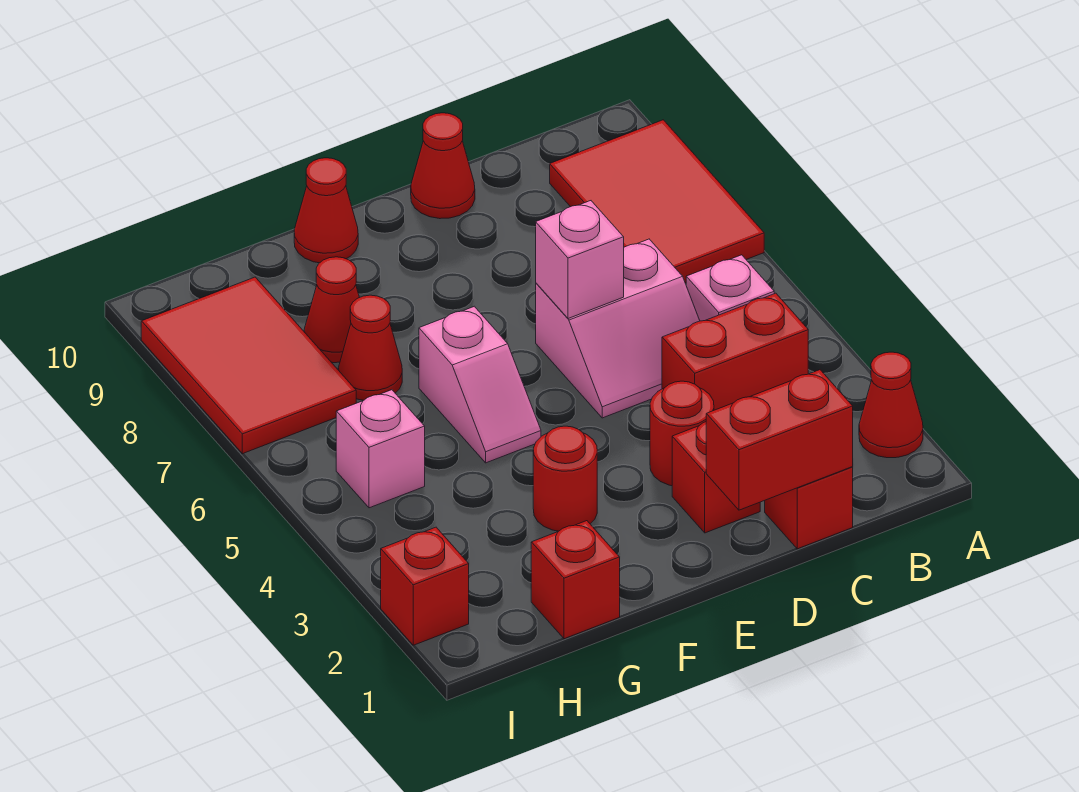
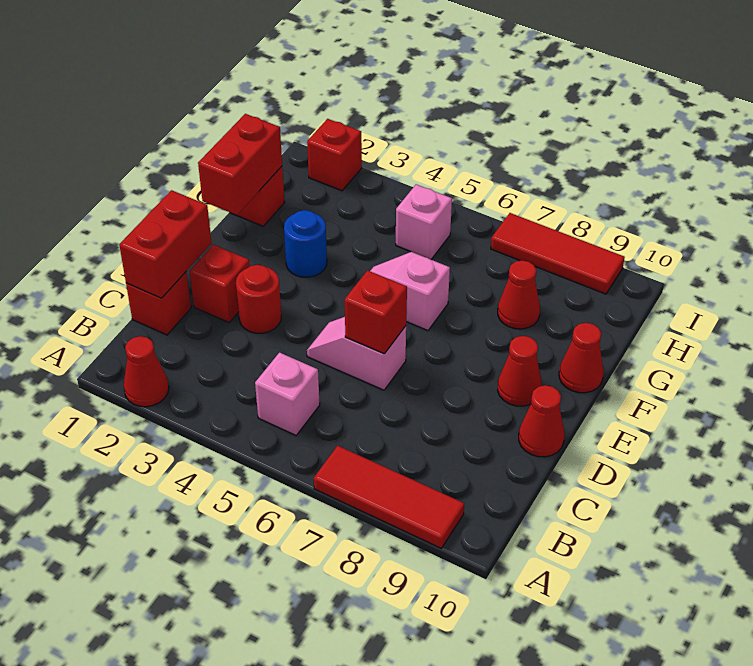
red 2x3 tile [550,120,764,283] -> red 1x3 tile [314,446,464,548]
red 1x2 brick [662,293,808,410] -> red 1x2 brick moved to [198,114,282,215]
pink 2x2 slope [536,239,700,418] -> pink 1x2 slope [307,317,406,390]
pink 1x1 brick [536,201,624,319] -> red 1x1 brick [345,270,407,354]
red 1x1 round brick [533,426,597,531] -> blue 1x1 round brick [284,210,327,277]
red 1x1 cone [338,295,402,400] -> red 1x1 cone moved to [498,336,542,406]
red 2x3 tile [141,277,356,454] -> red 1x3 tile [491,213,625,294]

